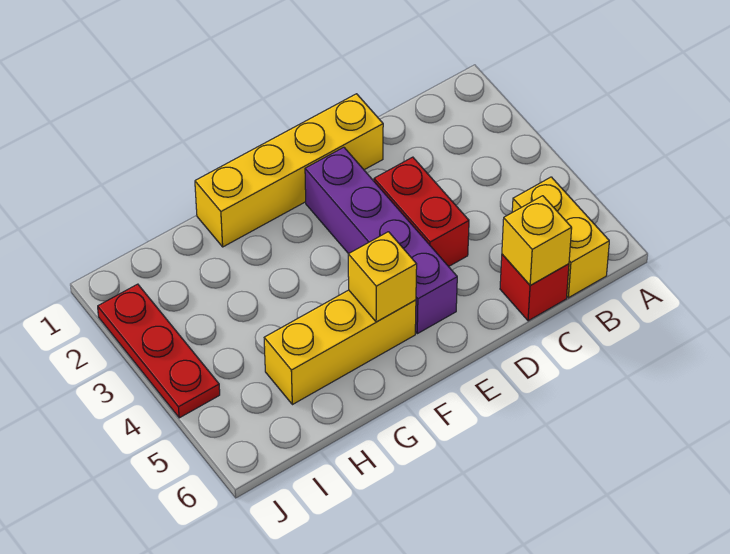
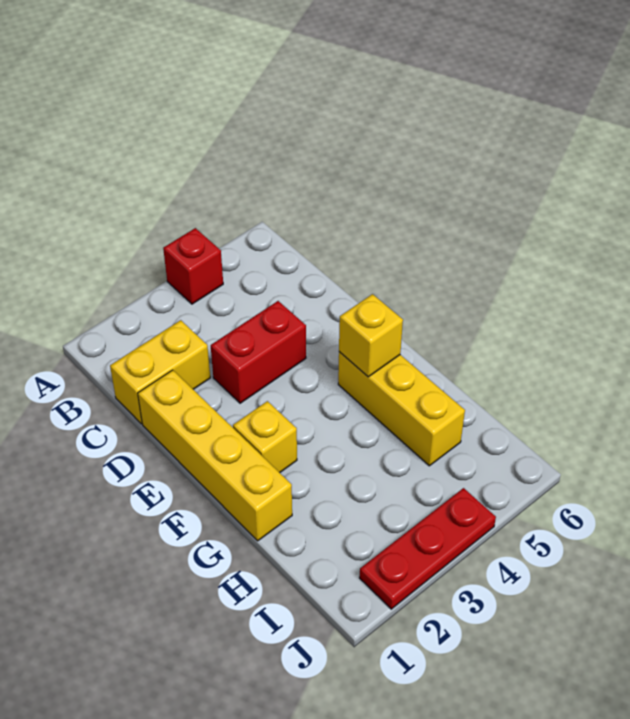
yellow 1x2 brick [512,177,609,298] -> yellow 1x2 brick moved to [110,320,210,424]
red 1x1 brick [500,254,569,321] -> red 1x1 brick moved to [163,228,223,304]
yellow 1x1 brick [502,196,572,285] -> yellow 1x1 brick moved to [233,401,297,473]
purple 1x4 brick [305,147,457,334] -> none

